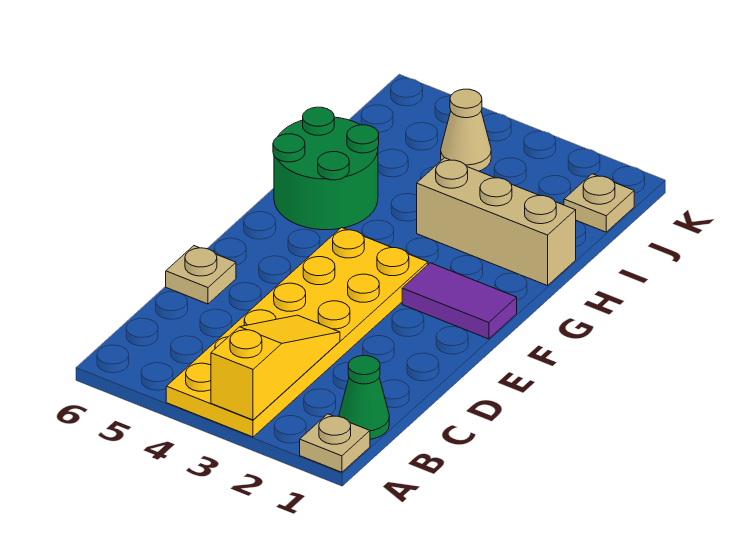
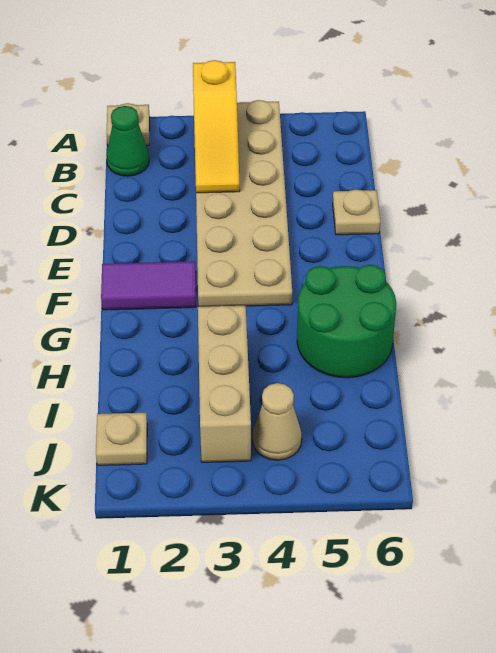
yellow 2x6 plate [166,228,428,437] -> tan 2x6 plate [196,100,292,307]
tan 1x3 brick [417,158,576,286] -> tan 1x3 brick turned to [198,306,251,462]

